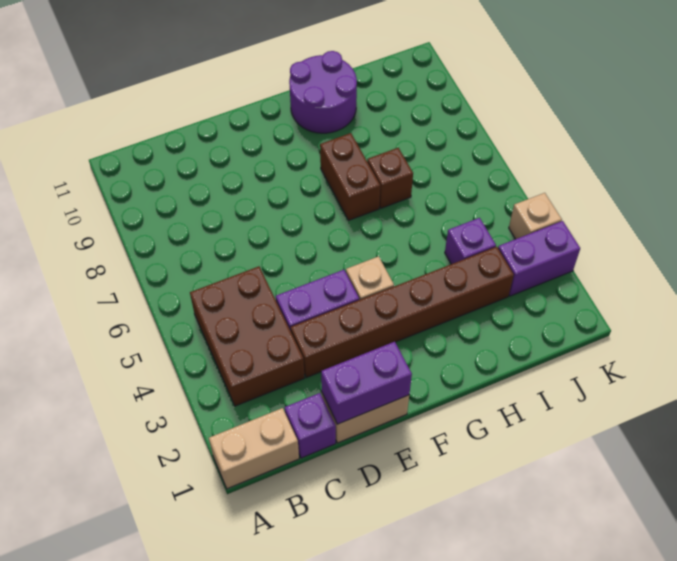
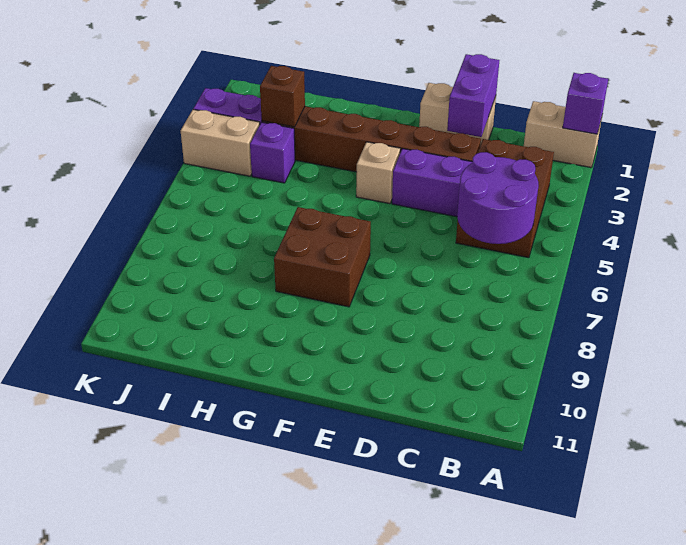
purple 1x1 brick [285,393,336,458] -> purple 1x1 brick moved to [563,73,608,134]
purple 1x2 brick [321,342,412,424] -> purple 1x2 brick turned to [447,54,499,137]
brown 1x2 brick [320,133,380,220] -> brown 2x2 brick [274,207,371,307]
purple 2x2 round brick [289,51,357,133] -> purple 2x2 round brick moved to [457,152,539,244]
brown 1x1 brick [367,148,413,208] -> brown 1x1 brick moved to [260,66,305,127]
tan 1x1 brick [509,193,562,239] -> tan 1x2 brick [181,110,260,176]

